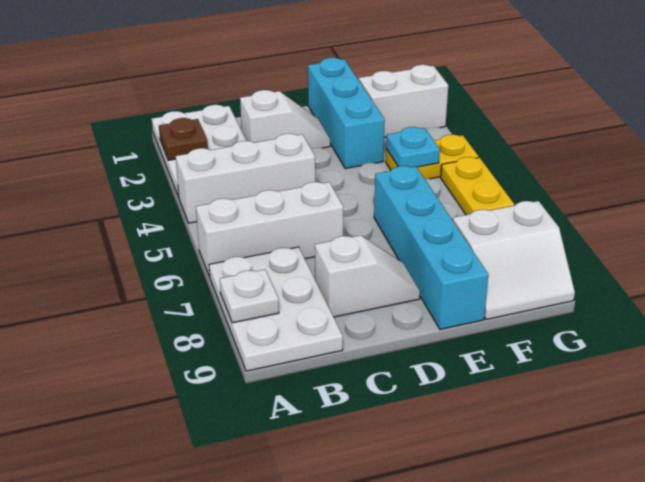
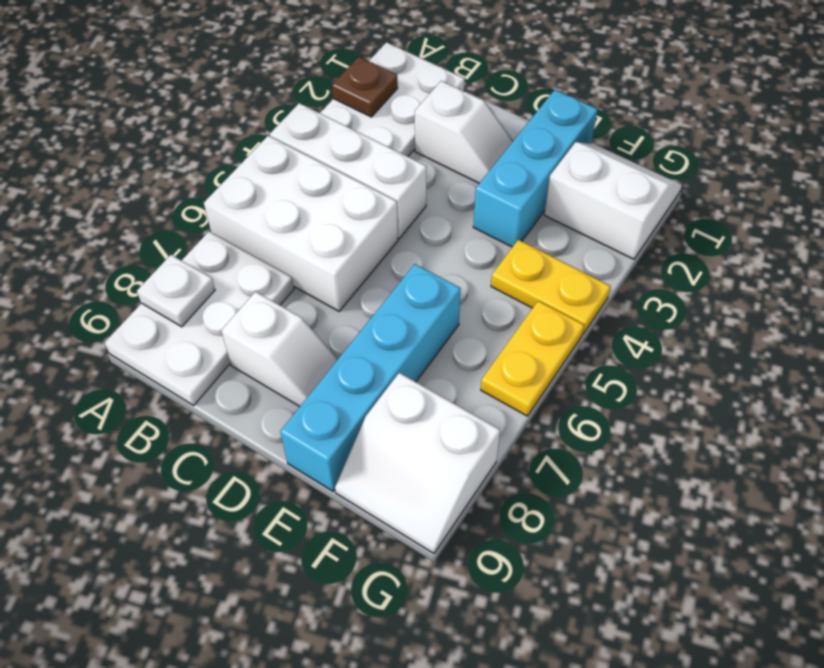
white 1x3 brick [196,182,343,277] -> white 2x3 brick [204,136,398,311]
cyan 1x1 plate [386,127,440,167] -> none

